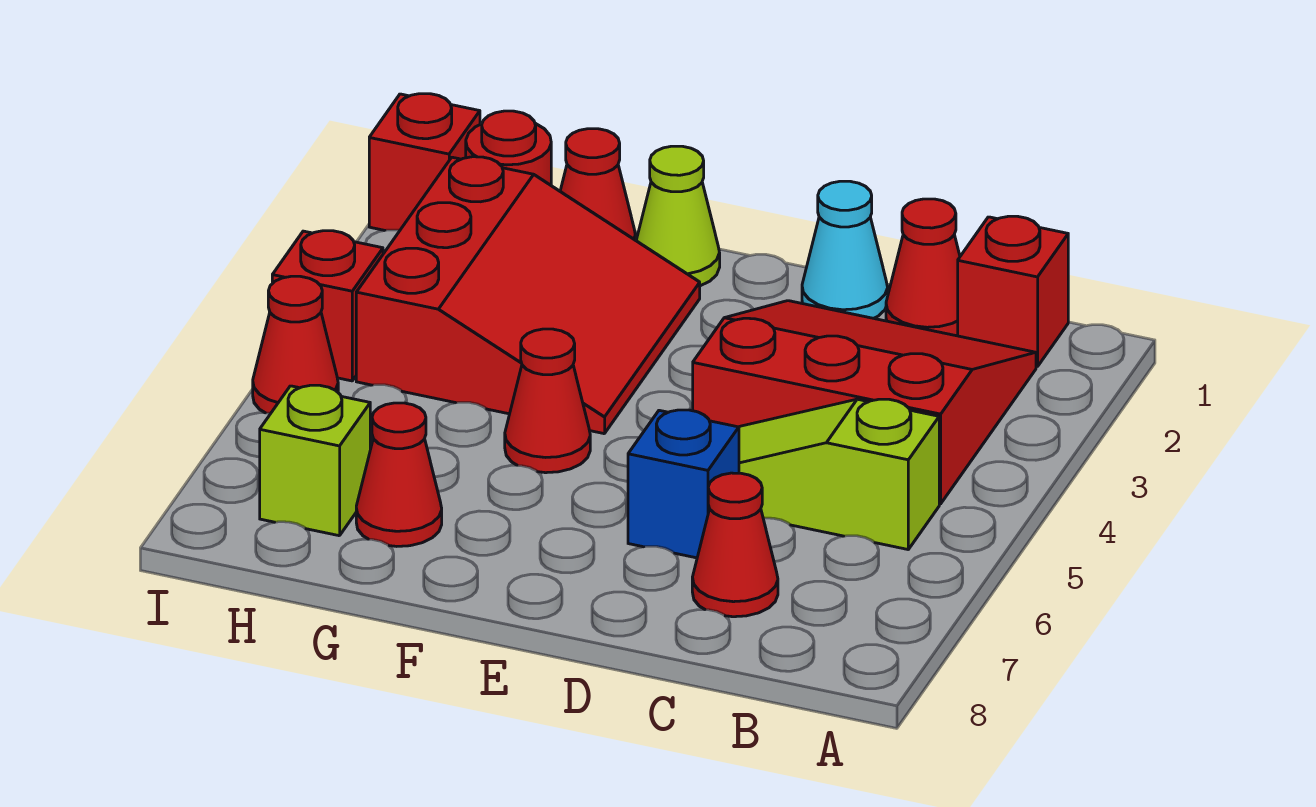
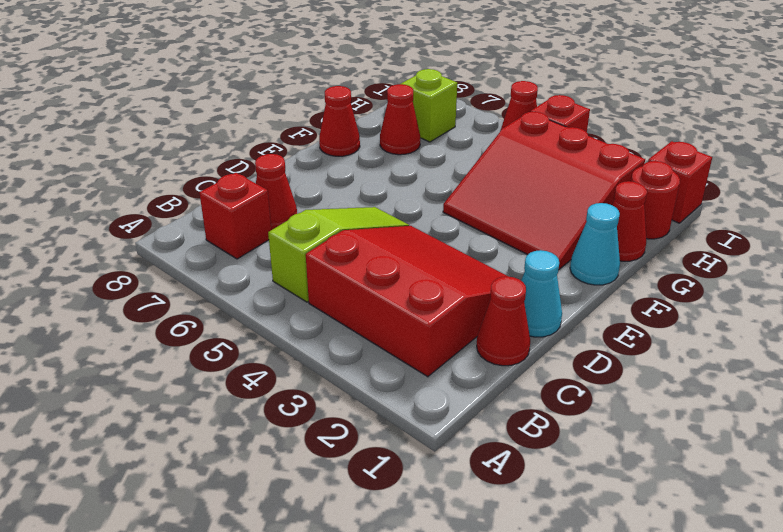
red 1x1 brick [958,216,1068,367] -> red 1x1 brick moved to [199,173,271,259]
red 3x3 slope [693,301,1036,504] -> red 3x3 slope turned to [306,226,508,377]
blue 1x1 brick [628,410,739,558] -> none
lime 1x1 cone [636,146,720,286] -> cyan 1x1 cone [570,203,620,285]
red 1x1 cone [505,329,590,473] -> red 1x1 cone moved to [319,86,360,156]

